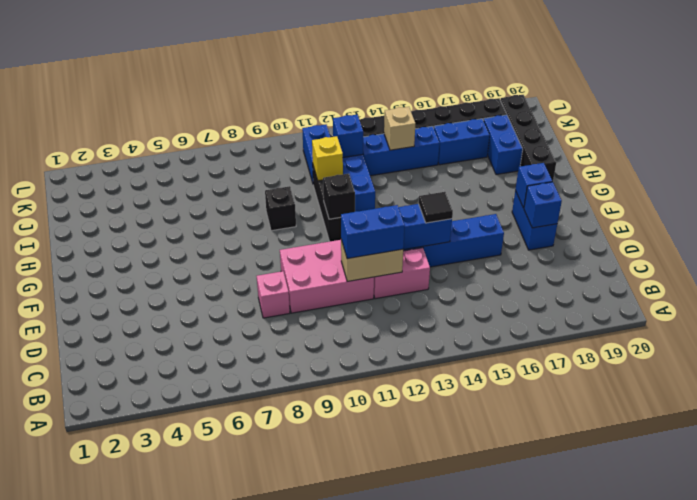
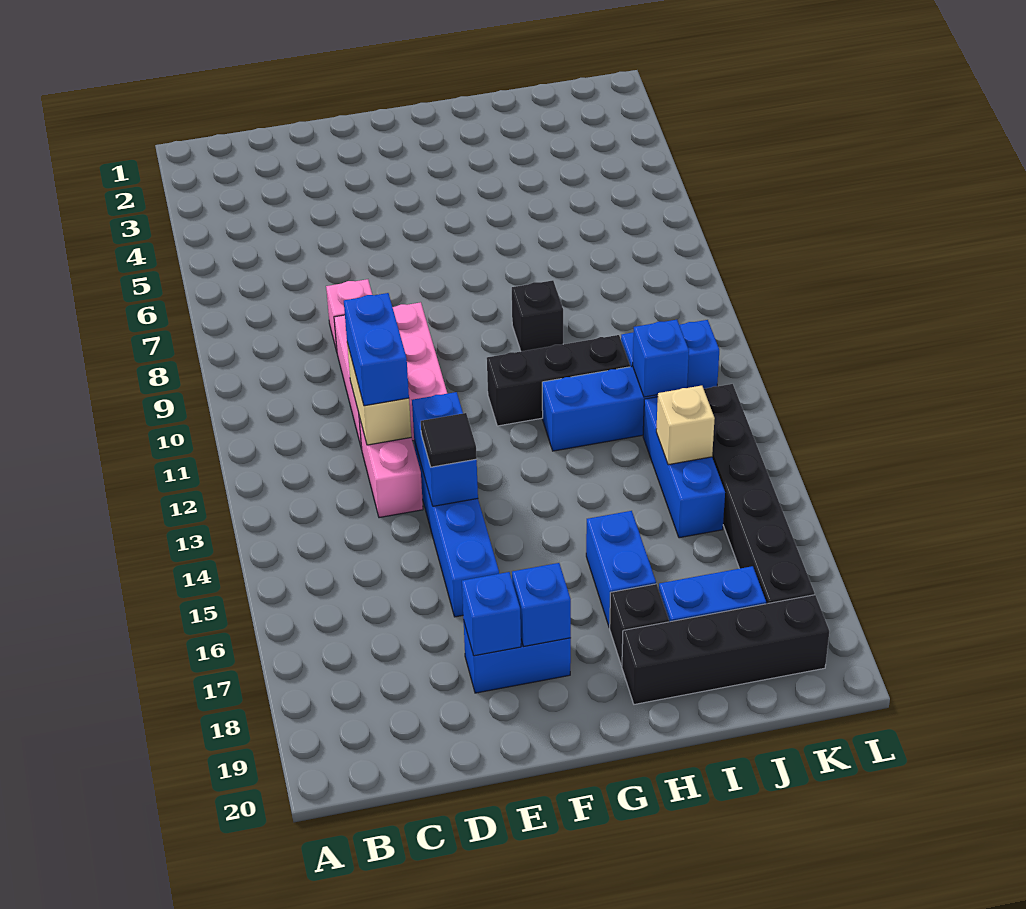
black 1x1 brick [323,174,355,219] -> black 1x1 brick moved to [610,584,669,666]
yellow 1x1 brick [312,136,343,181] -> none
blue 1x2 brick [434,119,490,165] -> blue 1x2 brick moved to [586,511,656,628]

